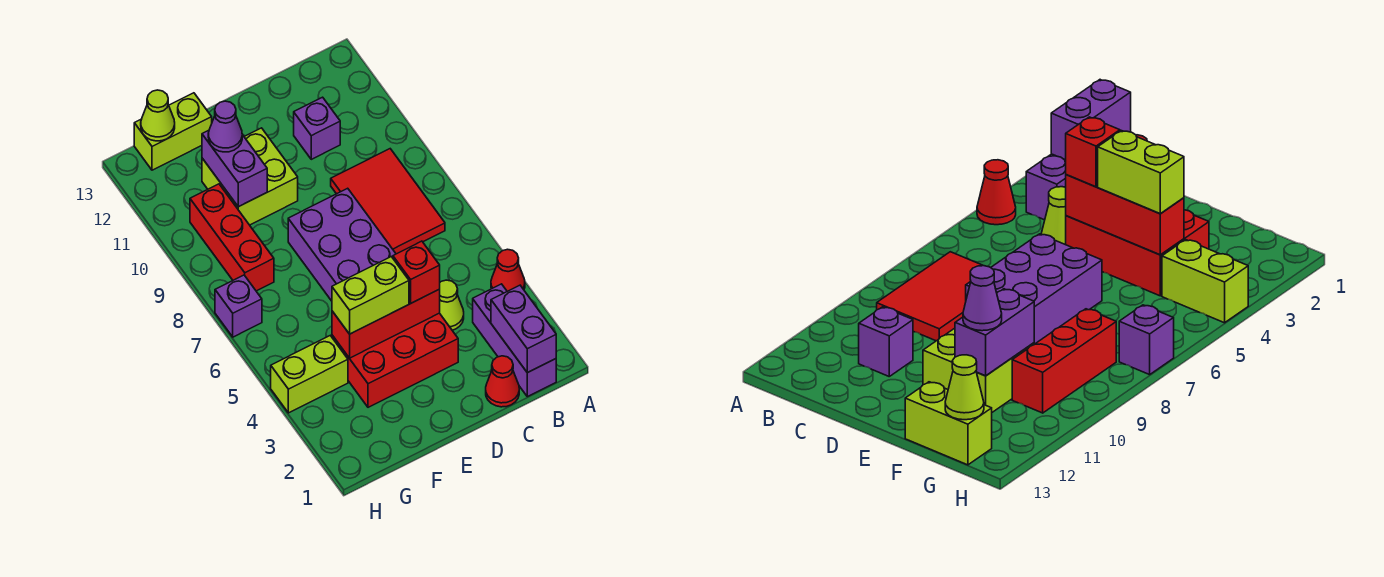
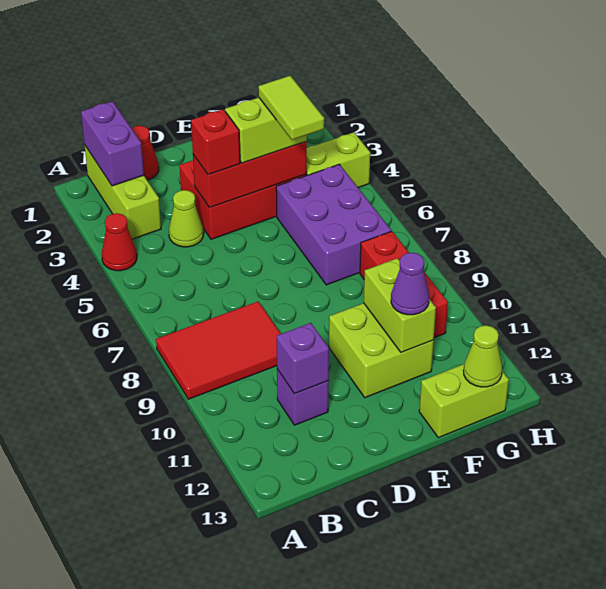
purple 1x3 brick [473,284,556,397] -> lime 1x3 brick [85,146,161,239]
red 2x3 tile [331,149,445,254] -> red 2x3 tile turned to [156,302,281,399]
purple 2x3 brick [288,188,396,301] -> purple 2x3 brick moved to [276,164,391,285]
none -> lime 1x2 tile [259,76,324,140]
purple 1x2 brick [202,130,267,207] -> lime 1x2 brick [364,258,436,352]
purple 1x1 brick [215,275,262,337] -> purple 1x1 brick moved to [277,323,329,394]

